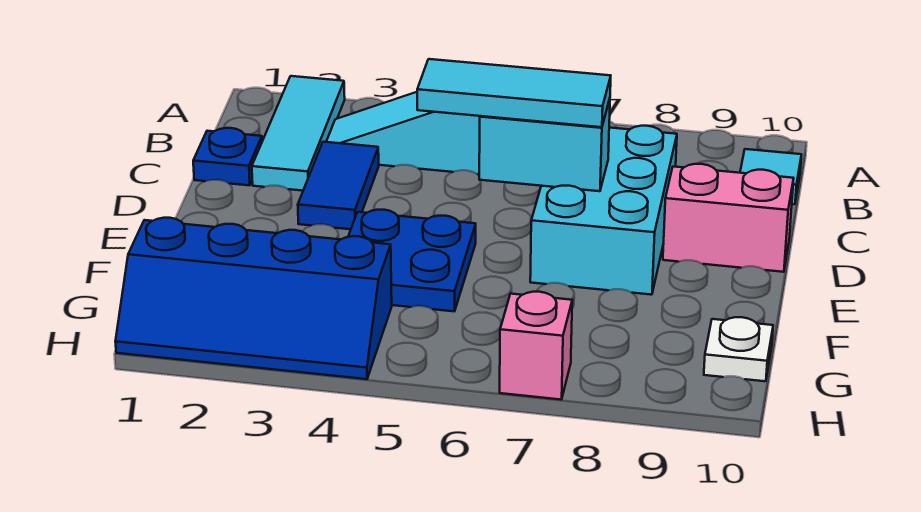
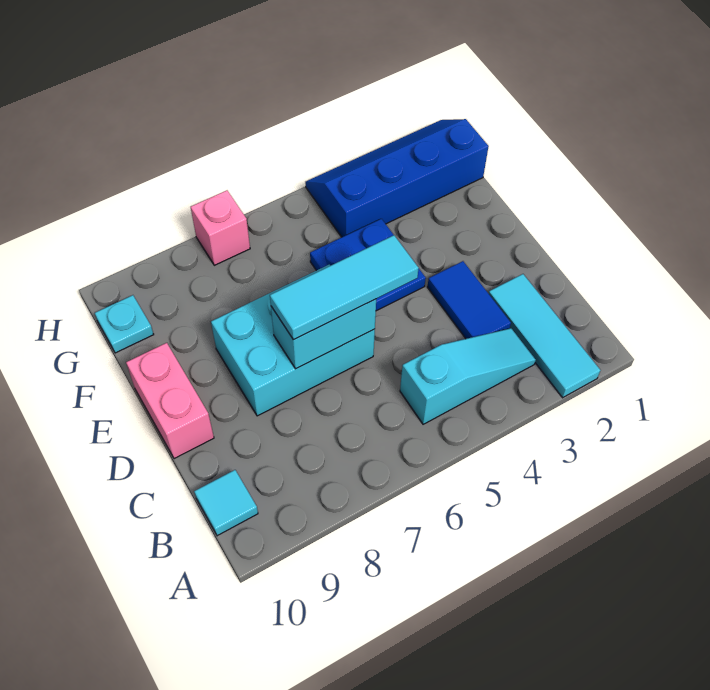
blue 1x1 plate [193,128,262,185] -> none
cyan 2x3 brick [530,126,677,295] -> cyan 2x3 brick turned to [211,265,375,416]
pink 1x2 brick [663,164,794,272] -> pink 1x2 brick turned to [126,343,214,459]
white 1x1 plate [704,317,773,381] -> cyan 1x1 plate [95,295,154,353]

